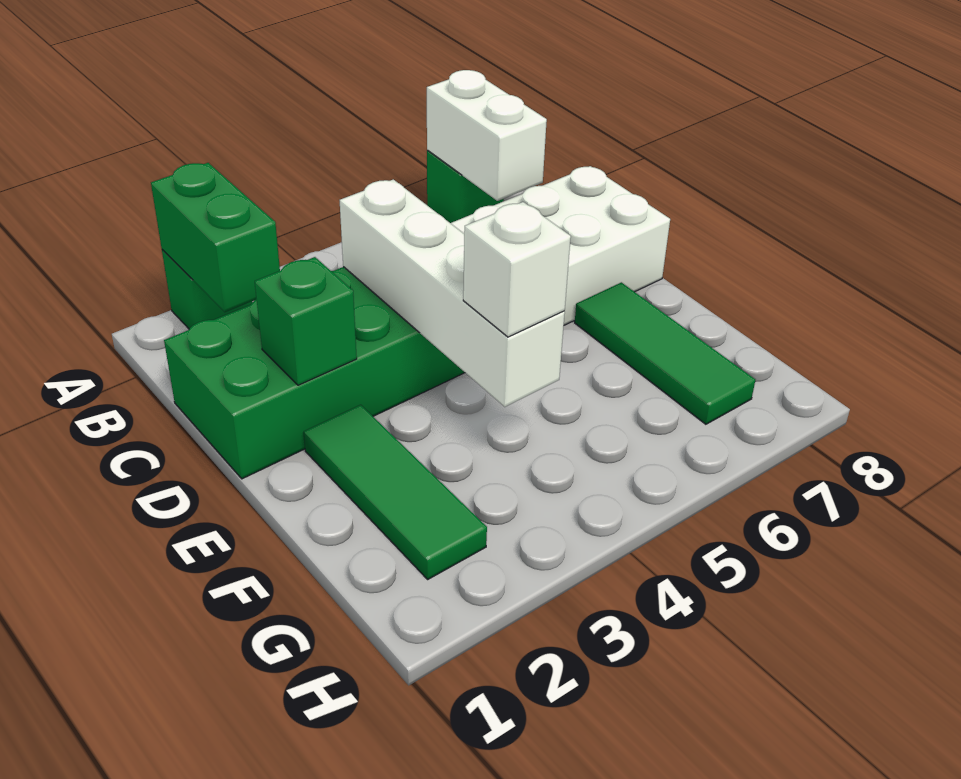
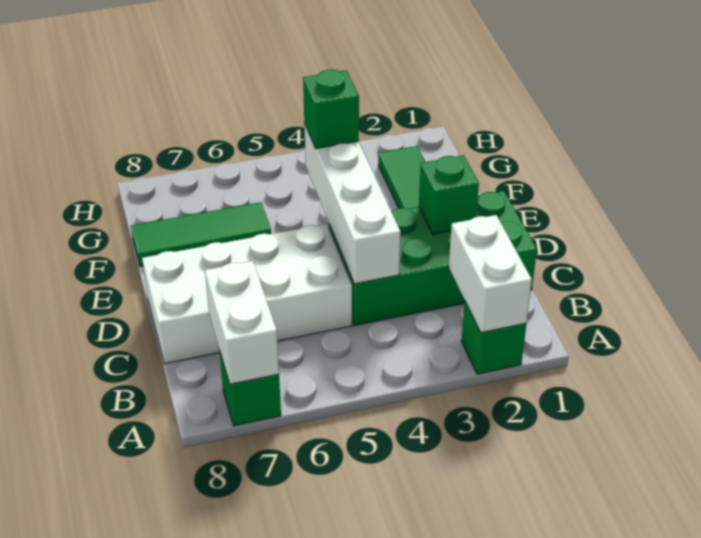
green 1x2 brick [151,163,280,312] -> white 1x2 brick [449,215,532,332]
green 1x3 tile [575,282,755,424] -> green 1x3 tile turned to [131,202,271,267]
white 1x1 brick [463,202,571,337] -> green 1x1 brick [303,70,359,149]

